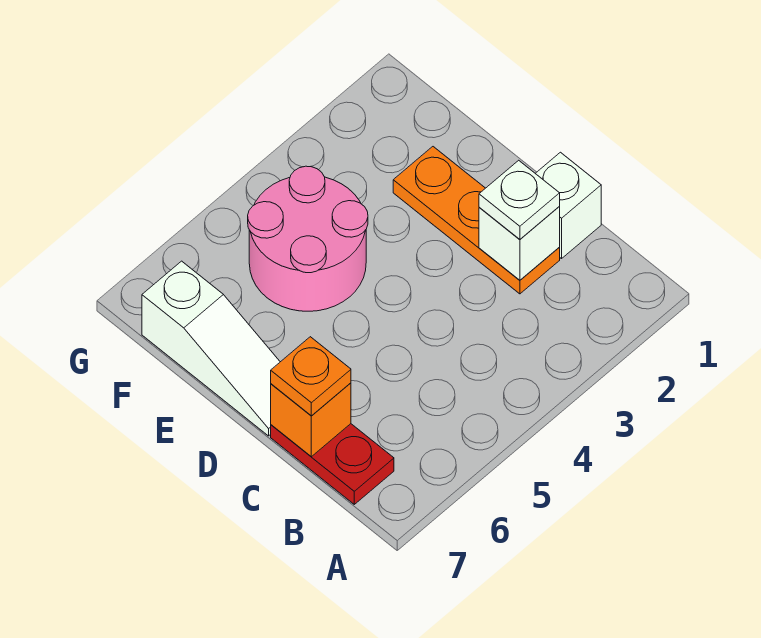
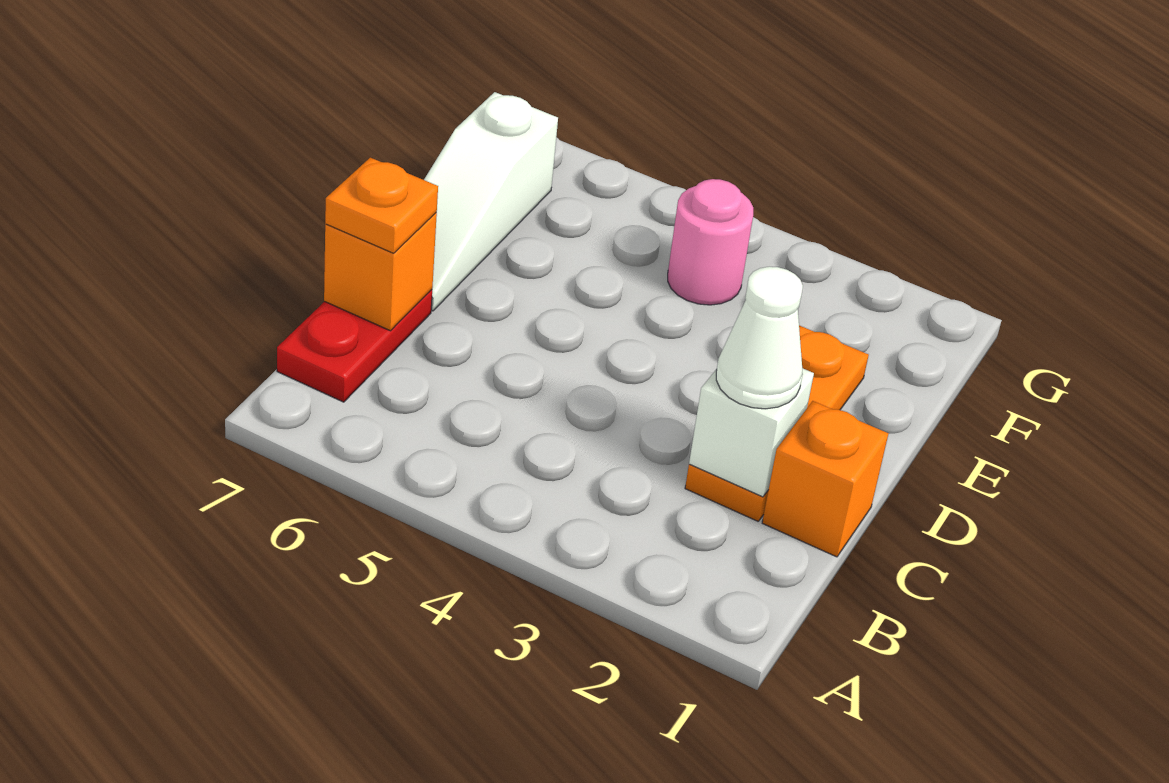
white 1x1 brick [535,152,601,259] -> orange 1x1 brick [762,401,889,557]
white 1x1 plate [479,160,560,239] -> white 1x1 cone [716,267,803,409]
pink 2x2 round brick [248,166,368,311] -> pink 1x1 round brick [668,179,753,305]

